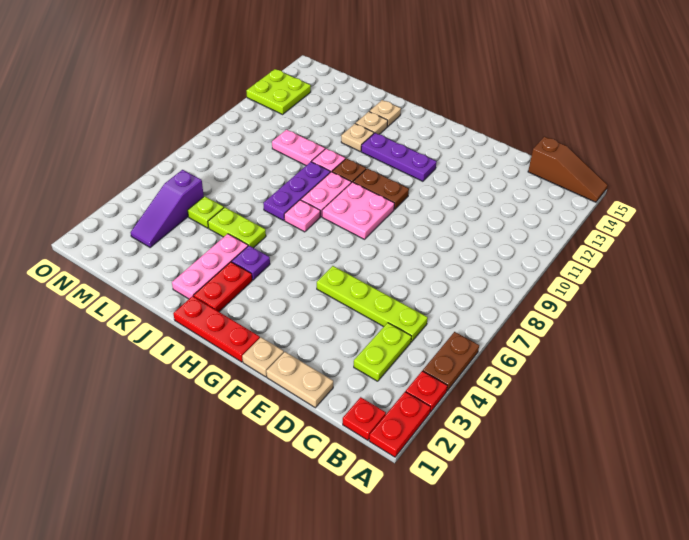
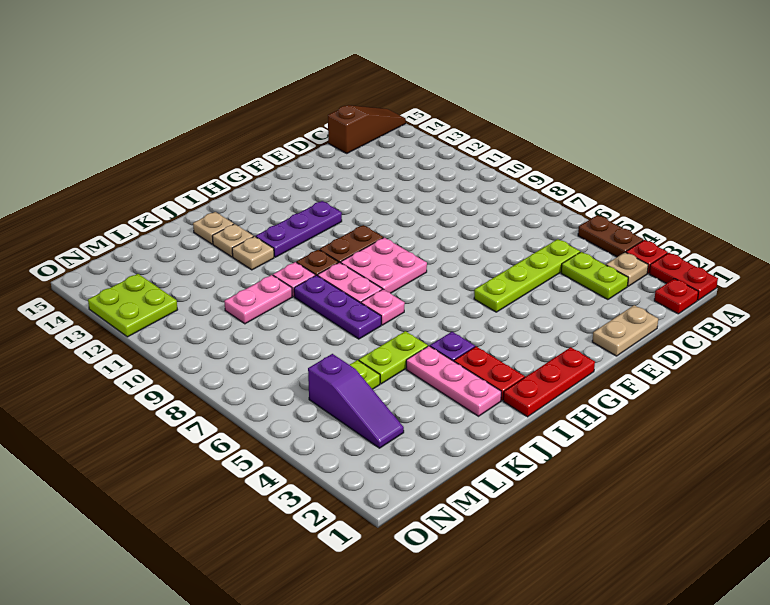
tan 1x1 plate [242,337,284,377] -> tan 1x1 plate moved to [606,252,648,286]

